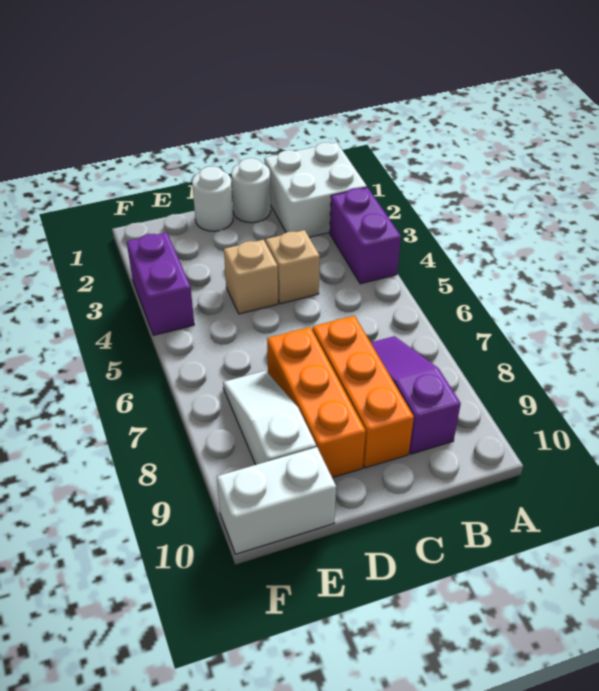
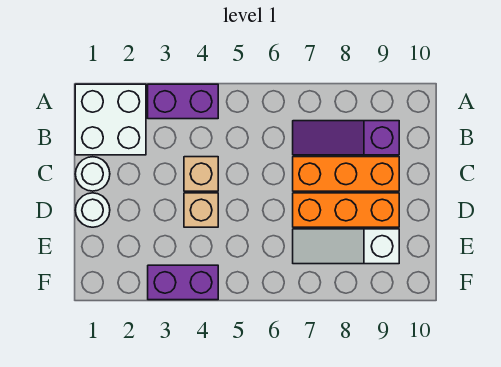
white 1x2 brick [217,447,336,554] -> none

